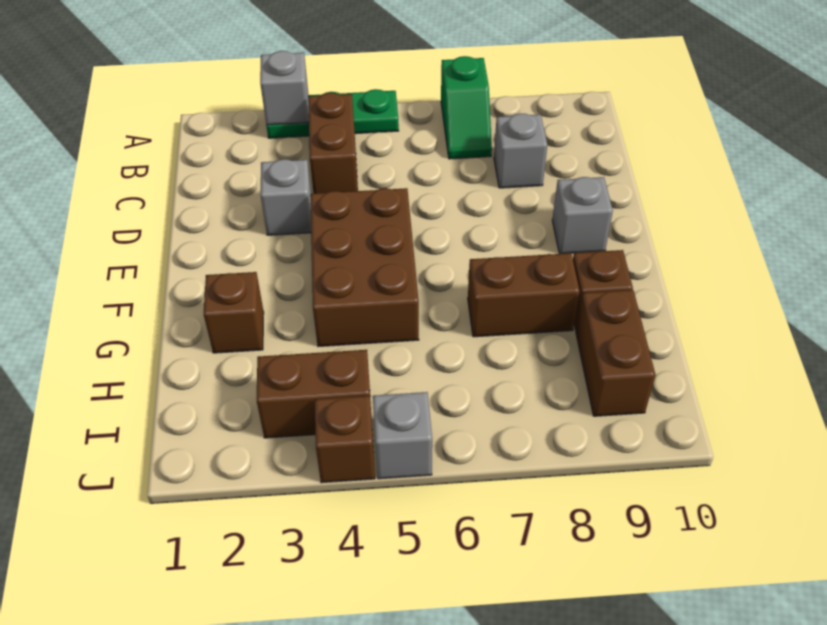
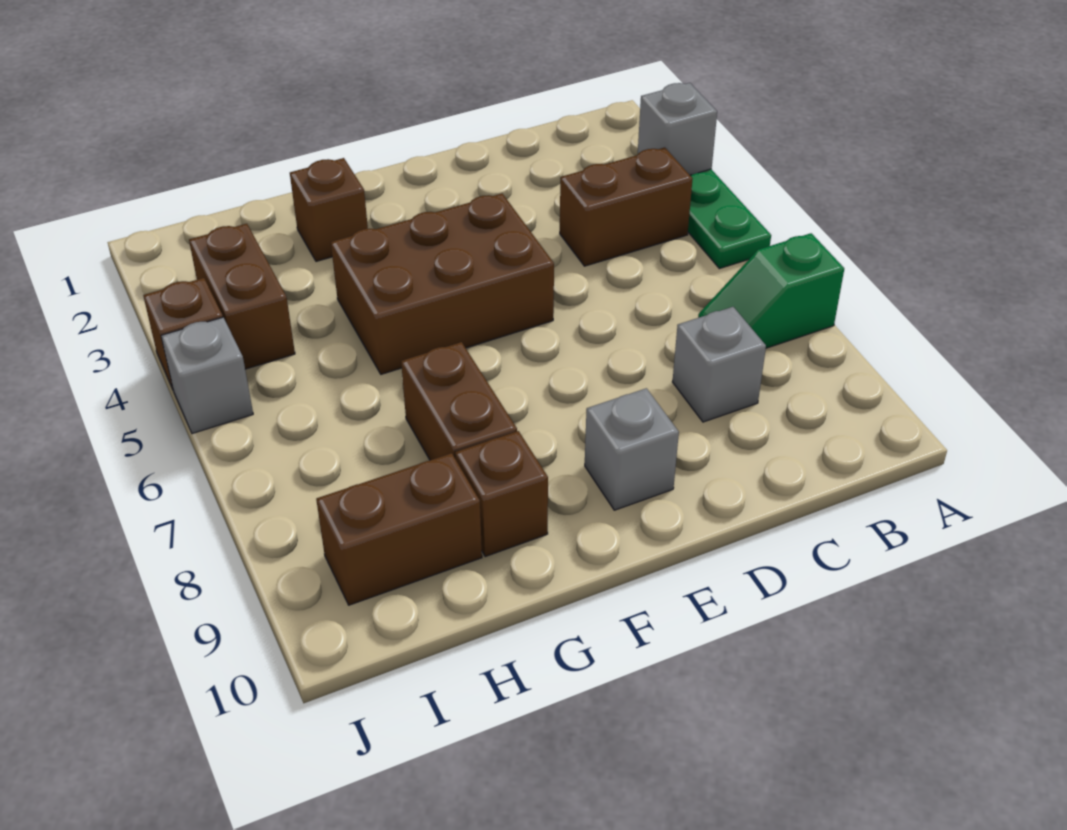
grey 1x1 brick [261,159,311,235] -> none

